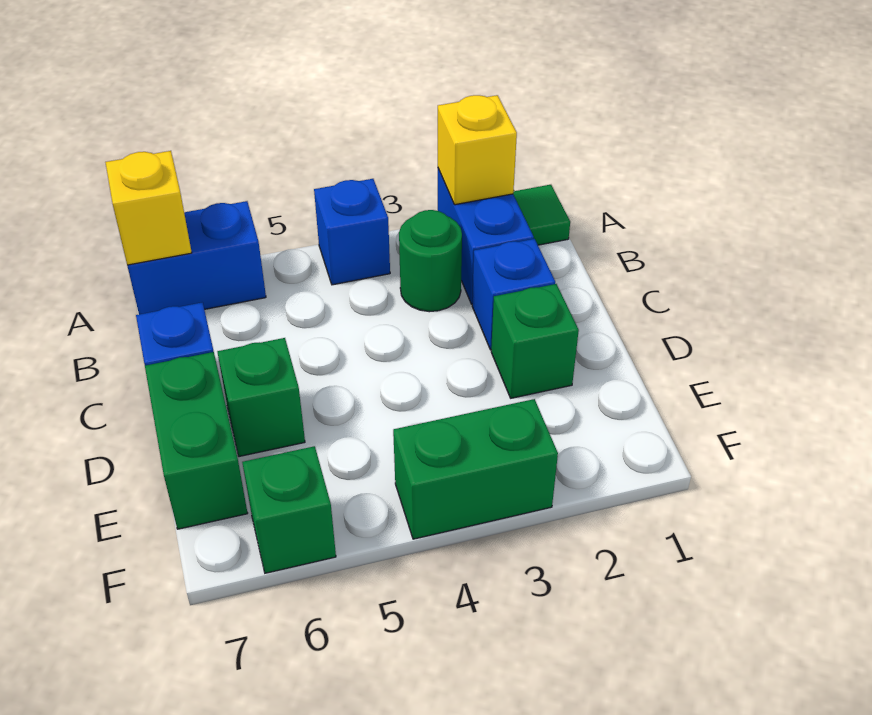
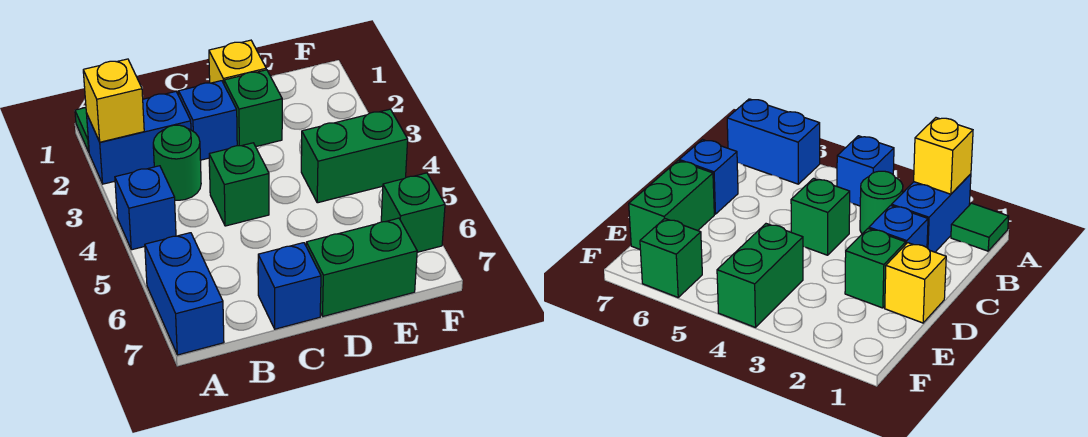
yellow 1x1 brick [105,151,192,265] -> yellow 1x1 brick moved to [209,40,266,84]
green 1x1 brick [217,338,305,457] -> green 1x1 brick moved to [209,143,269,226]
green 1x2 brick [393,399,558,539] -> green 1x2 brick turned to [301,109,408,203]

